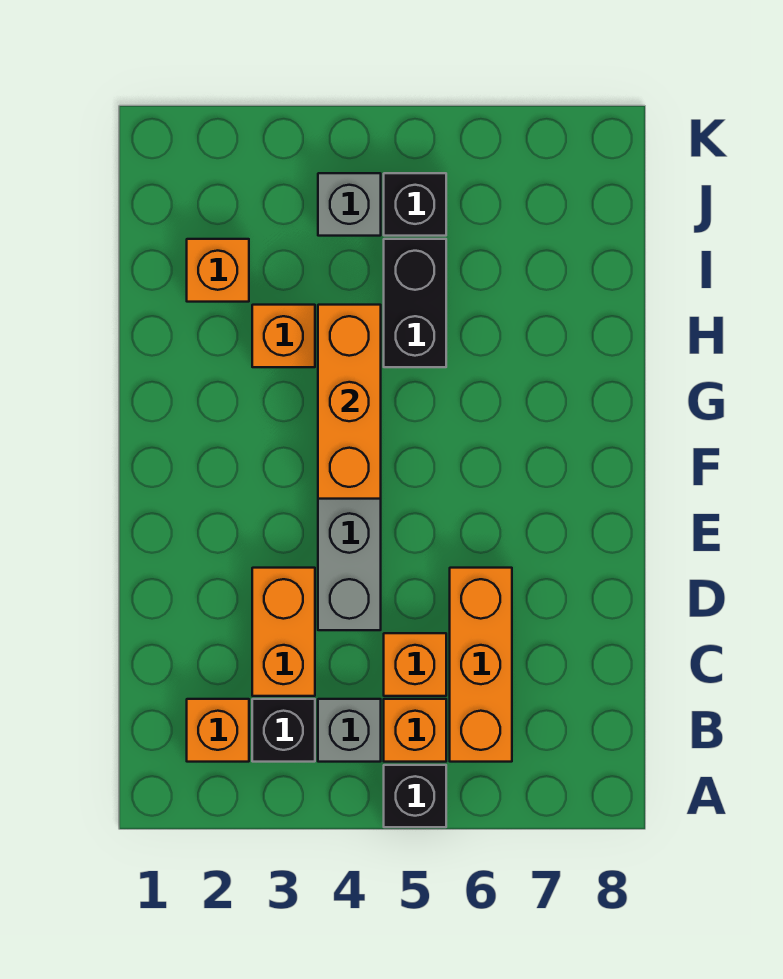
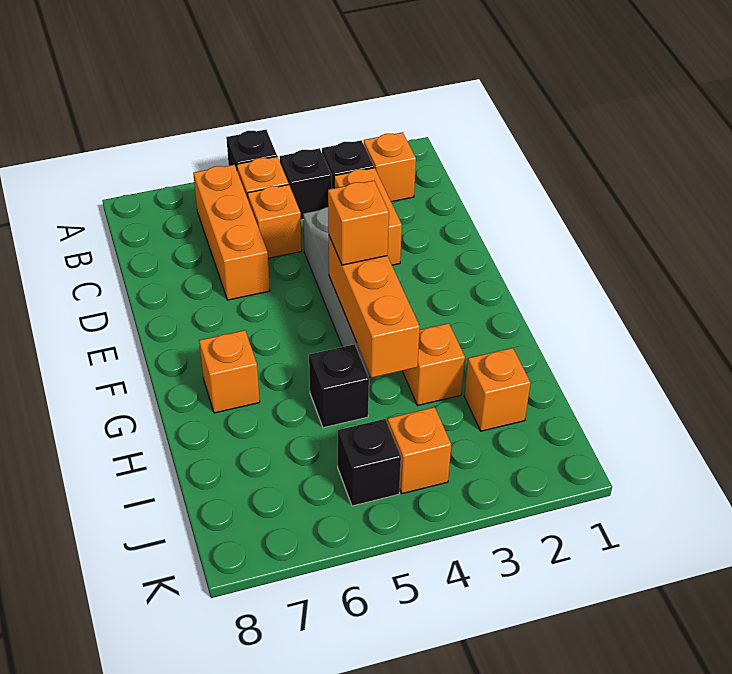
grey 1x1 brick [318,699,381,762] -> black 1x1 brick [280,148,332,220]
none -> orange 1x1 brick [328,181,389,265]
none -> orange 1x1 brick [199,330,260,413]
black 1x2 brick [384,239,446,367] -> black 1x1 brick [309,344,369,428]
grey 1x1 brick [318,173,381,236] -> orange 1x1 brick [388,407,451,494]

